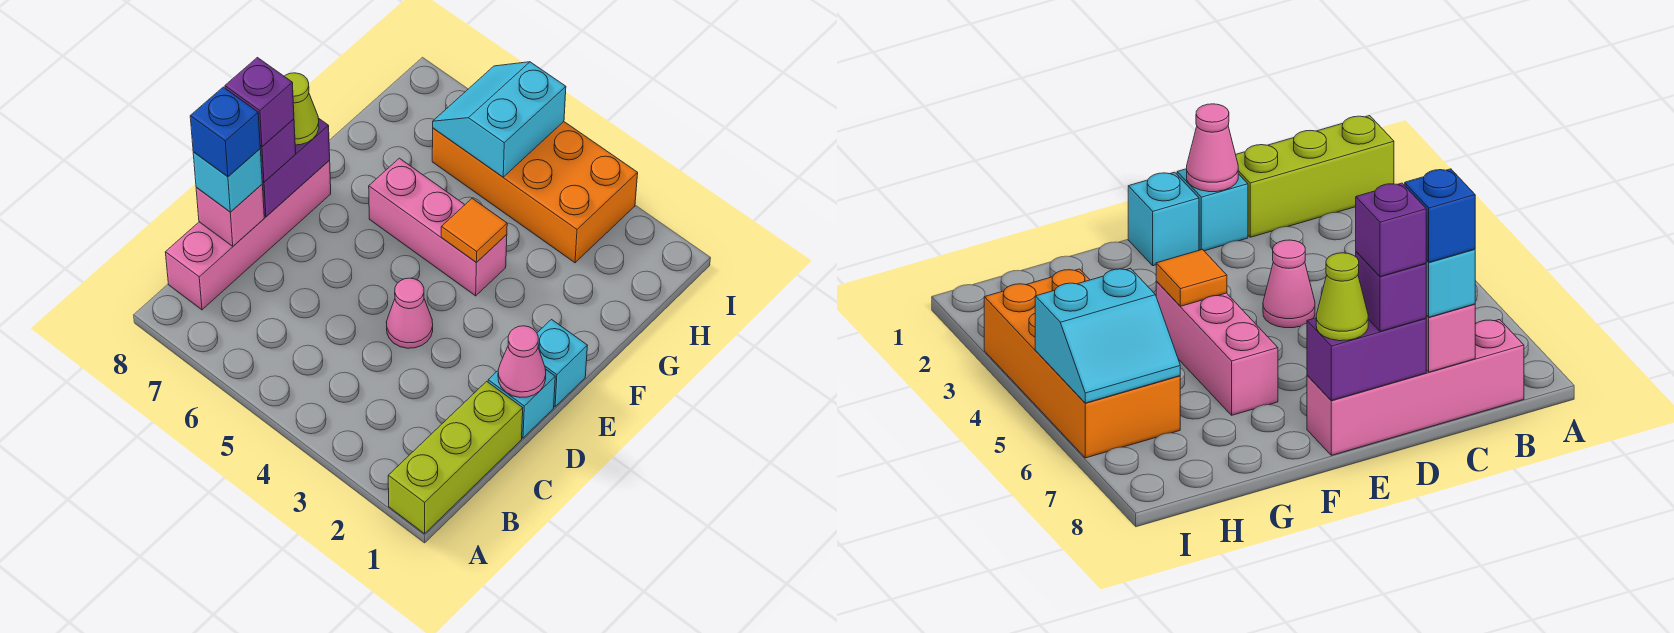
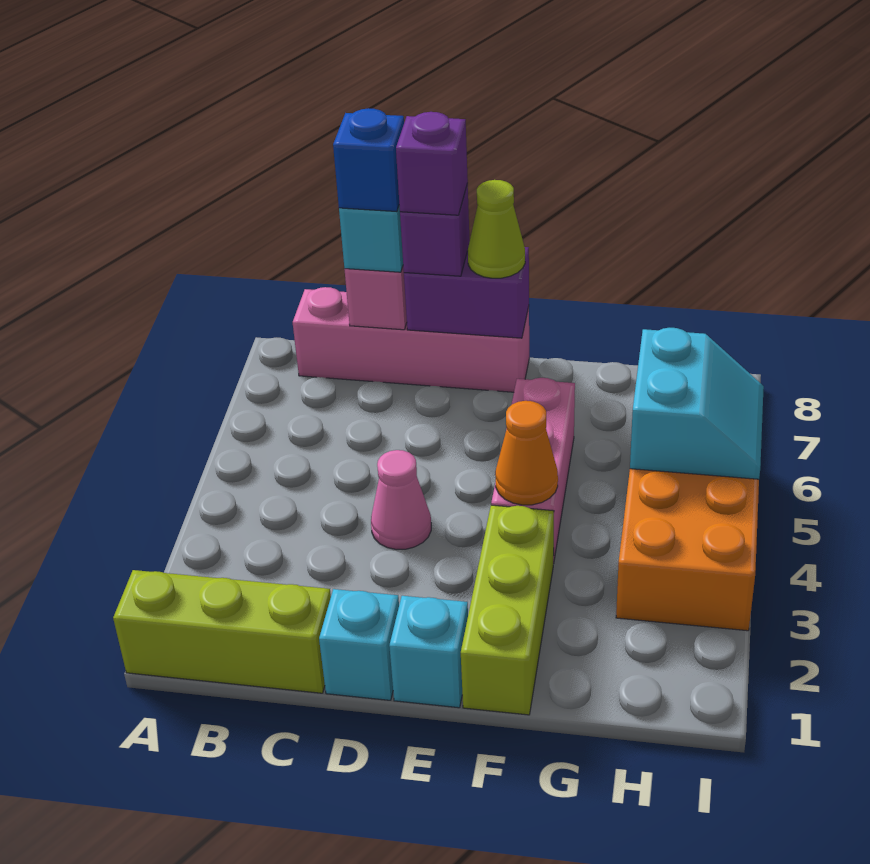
pink 1x1 cone [498,326,546,397] -> none
none -> lime 1x3 brick [461,505,554,715]
orange 1x1 tile [441,198,507,263] -> orange 1x1 cone [495,401,558,505]
cyan 2x2 slope [433,62,566,177] -> cyan 2x2 slope turned to [630,328,764,479]

